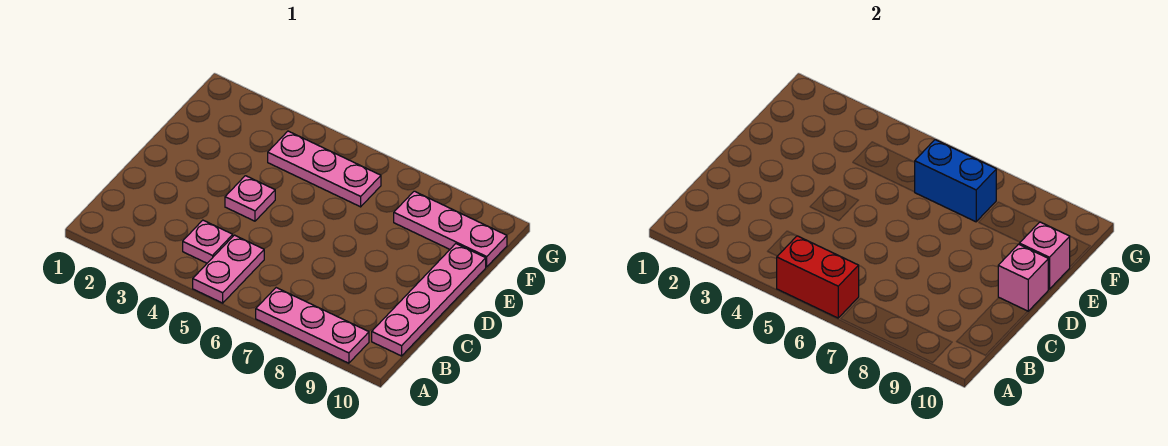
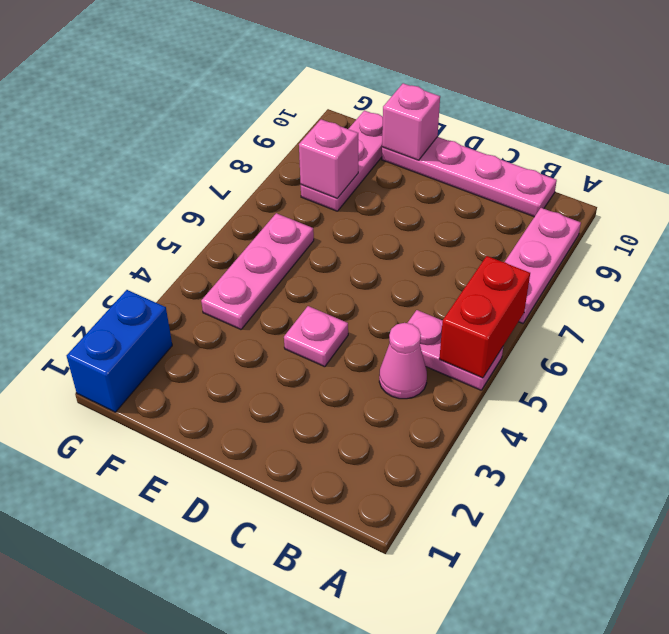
pink 1x1 plate [183,220,233,263] -> pink 1x1 cone [379,323,427,399]
pink 1x1 brick [998,244,1048,311] -> pink 1x1 brick moved to [299,119,358,198]
blue 1x2 brick [915,140,996,222] -> blue 1x2 brick moved to [67,290,172,412]

